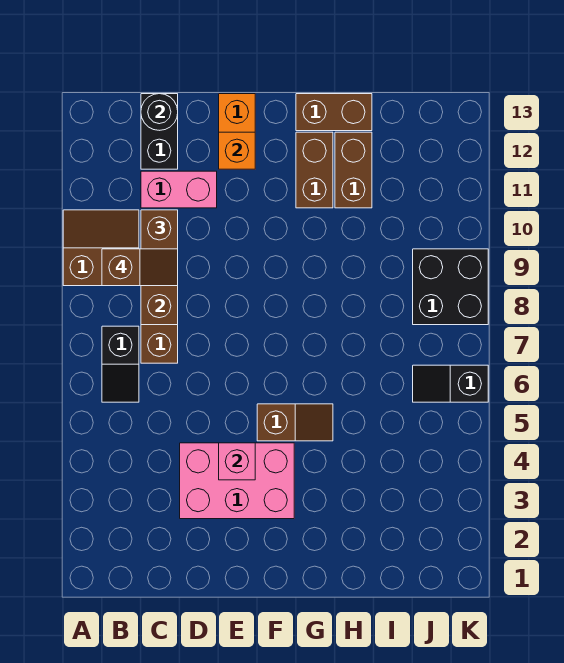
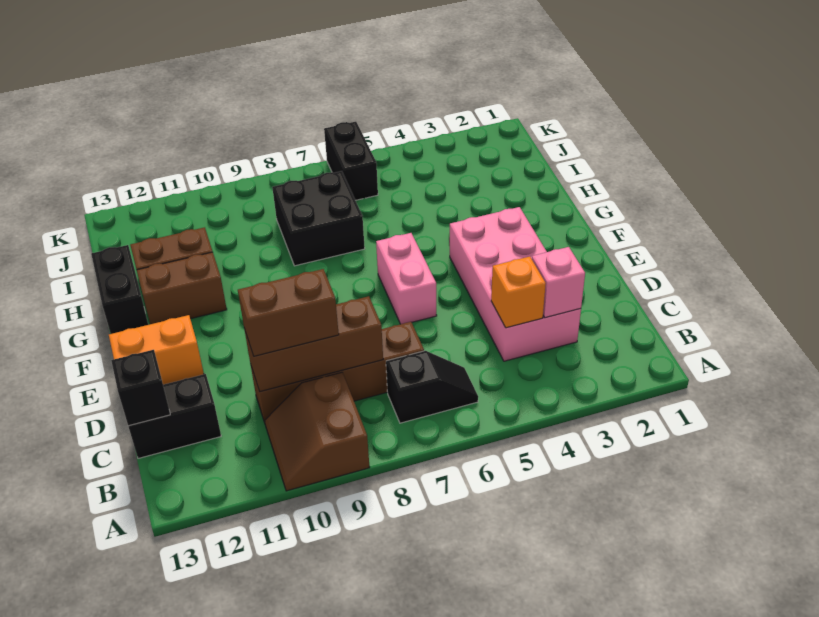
brown 1x2 slope [102,249,178,286] -> none
pink 1x2 brick [141,171,217,208] -> pink 1x2 brick moved to [376,233,437,324]
black 1x1 round brick [141,94,178,130] -> black 1x1 brick [111,350,170,426]
pink 2x3 brick [180,443,294,519] -> pink 2x4 brick [450,207,581,361]
pink 1x1 brick [219,443,255,480] -> pink 1x1 brick moved to [532,247,585,318]
orange 1x1 brick [219,132,255,169] -> orange 1x1 brick moved to [491,257,546,328]
brown 1x2 slope [257,404,333,441] -> none
brown 1x2 brick [296,94,372,131] -> black 1x2 brick [91,245,148,334]
black 1x2 slope [413,365,488,402] -> black 1x2 brick [324,122,378,200]
black 2x2 brick [413,249,488,325] -> black 2x2 brick moved to [272,171,365,266]

